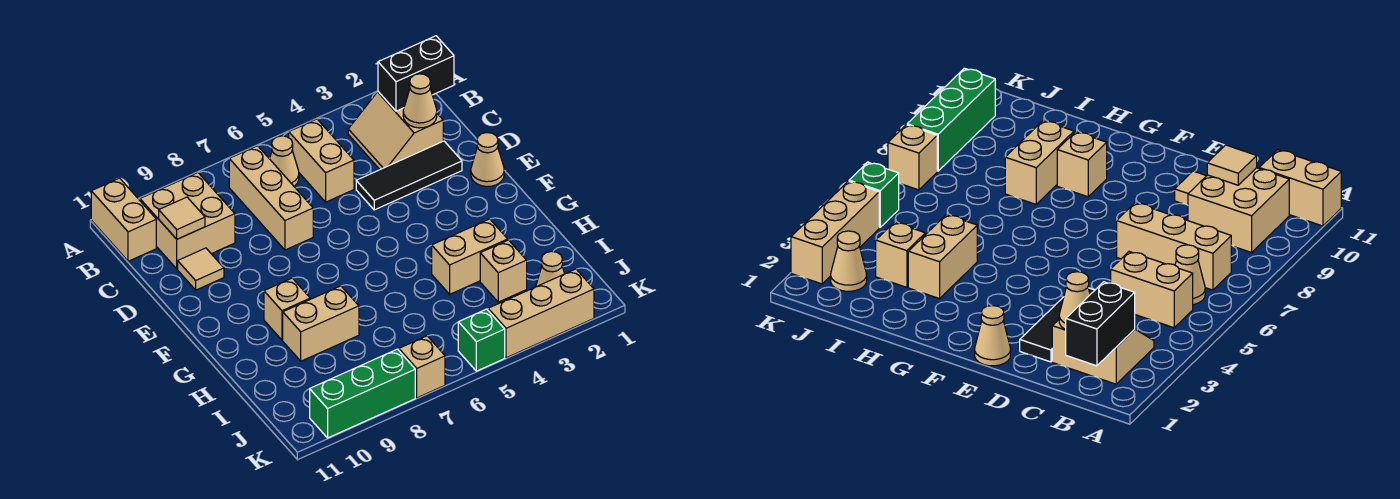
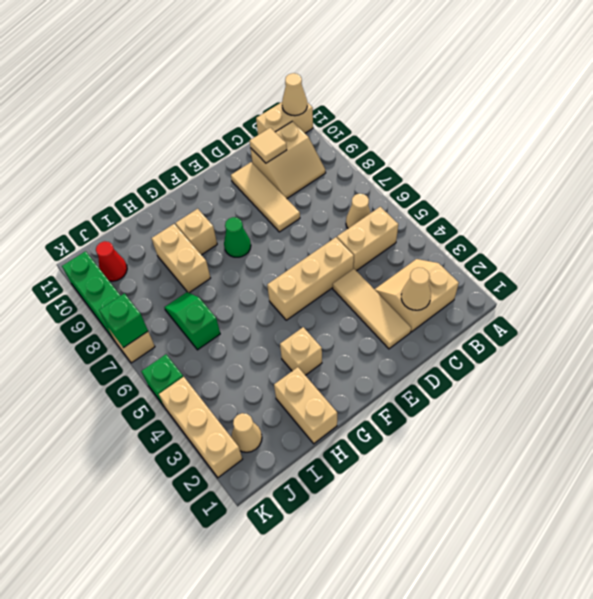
black 1x2 brick [378,36,454,111] -> none
tan 1x3 brick [229,146,313,250] -> tan 1x3 brick moved to [267,237,354,320]
tan 2x2 brick [140,173,235,269] -> tan 2x2 slope [251,121,326,199]
black 1x3 tile [356,141,462,210] -> tan 1x3 tile [333,269,411,349]
tan 1x1 tile [178,248,224,290] -> tan 1x3 tile [231,162,300,232]
tan 1x1 cone [471,133,504,187] -> tan 1x1 cone moved to [282,73,307,116]
none -> green 1x1 cone [224,217,251,257]
tan 1x2 brick [432,219,508,294] -> tan 1x2 brick moved to [274,367,337,444]
tan 1x1 brick [480,240,527,302] -> tan 1x1 brick moved to [280,327,322,375]
none -> green 1x2 slope [164,292,220,350]
none -> red 1x1 cone [96,241,127,281]
none -> green 1x1 brick [99,294,148,348]

